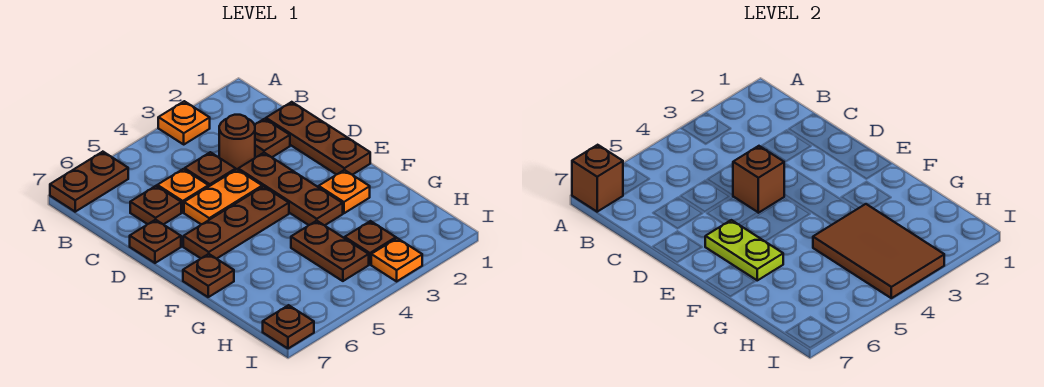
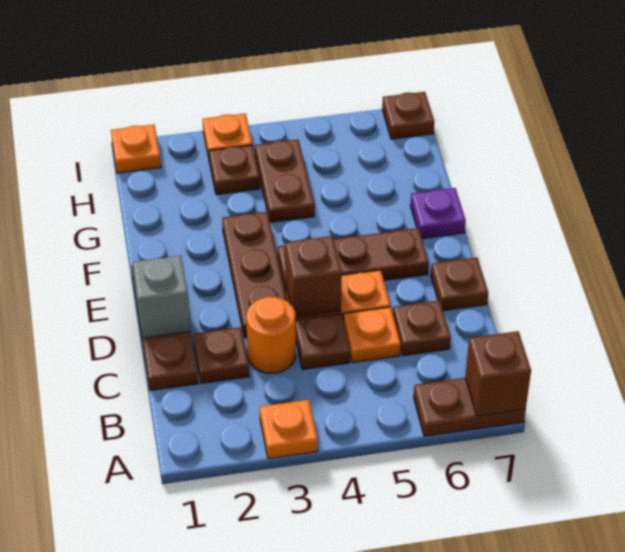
brown 1x1 round brick [219,115,255,170] -> orange 1x1 round brick [246,297,296,373]
none -> grey 1x1 brick [133,256,191,338]
lime 1x2 plate [705,220,783,280] -> none
orange 1x1 plate [319,170,370,213] -> orange 1x1 plate moved to [111,125,161,173]
brown 1x1 plate [183,254,234,297] -> purple 1x1 plate [410,188,466,239]
brown 2x3 tile [813,204,944,298] -> none

